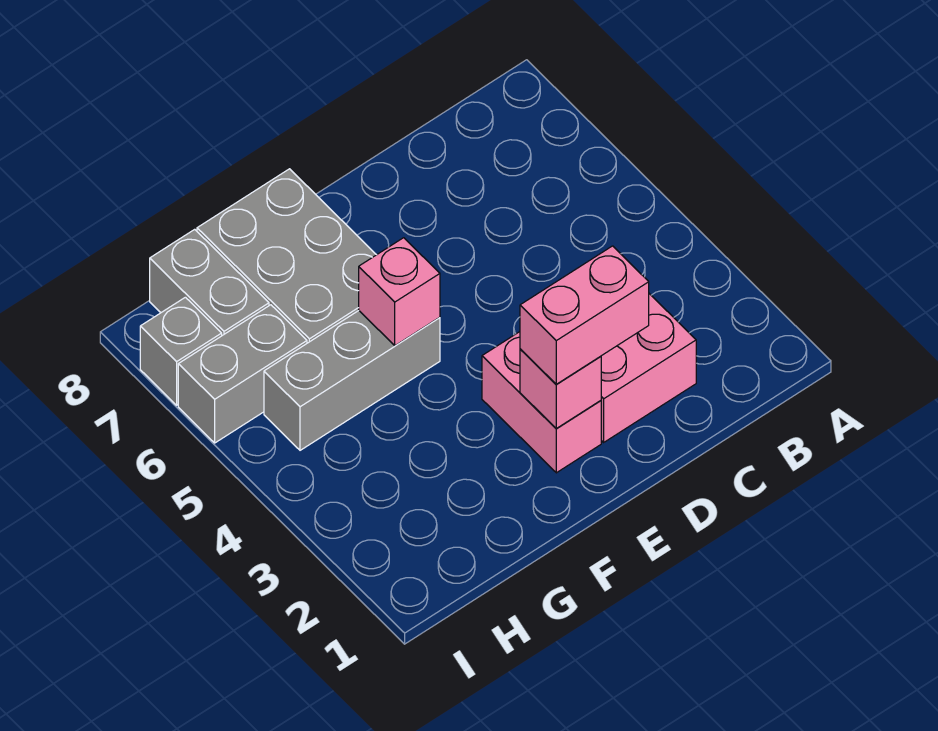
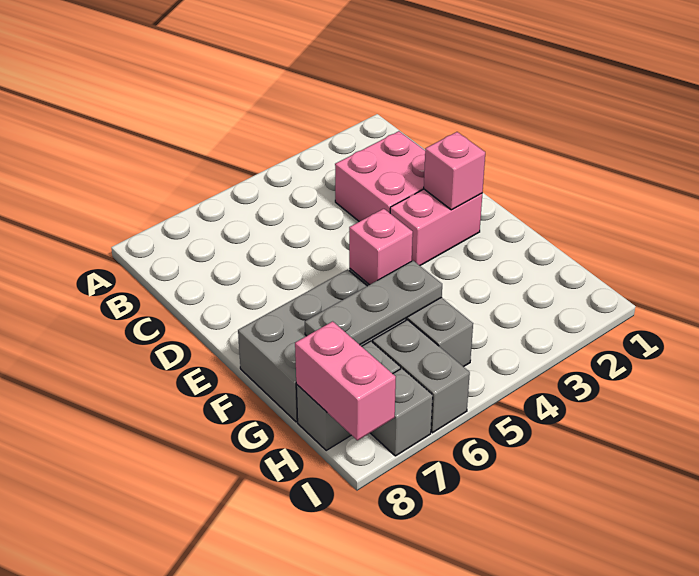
pink 1x2 brick [520,246,649,384] -> pink 1x2 brick moved to [295,321,396,440]
none -> grey 1x3 plate [305,261,442,345]

